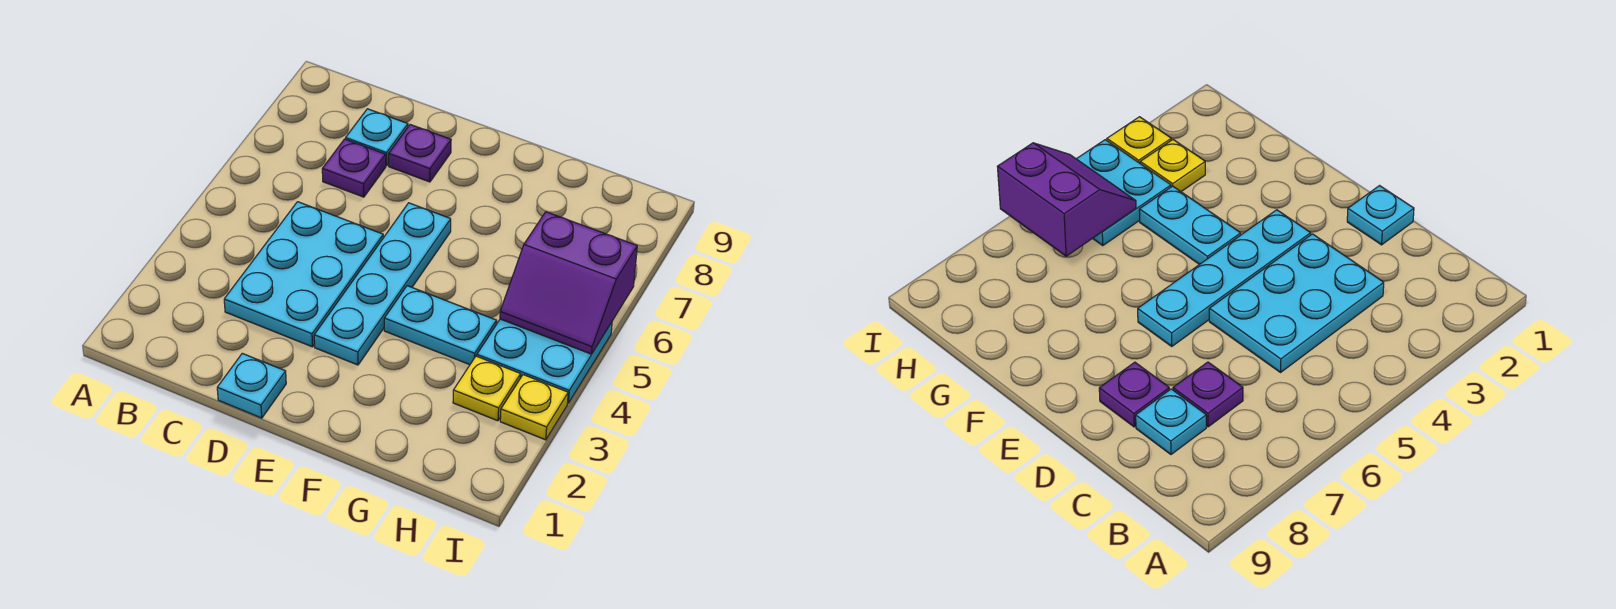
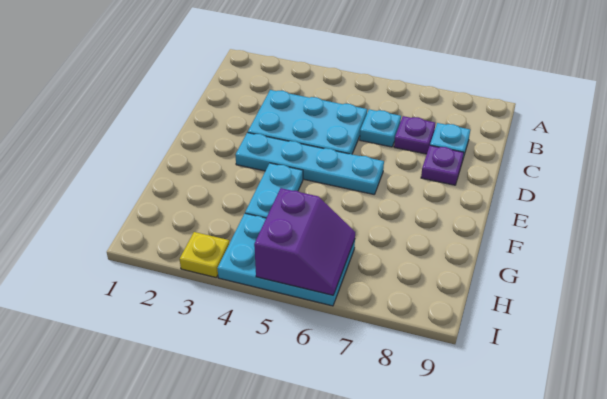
cyan 1x1 plate [217,353,286,418] -> cyan 1x1 plate moved to [360,109,401,147]
yellow 1x1 plate [453,356,521,421] -> none
cyan 2x2 plate [477,319,612,403] -> cyan 2x3 plate [218,214,355,306]
purple 2x2 slope [500,212,637,354] -> purple 2x2 slope turned to [254,188,355,295]

